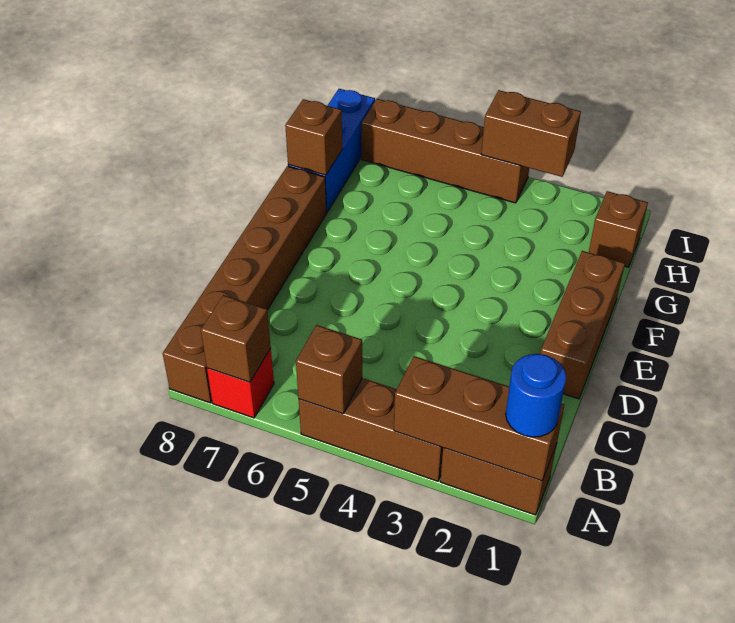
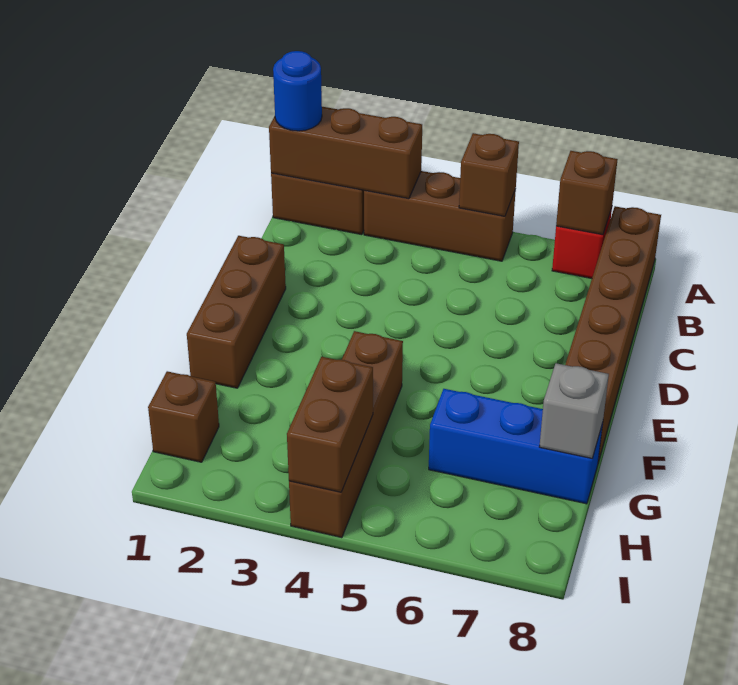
blue 1x3 brick [288,89,375,213] -> blue 1x3 brick turned to [429,389,603,504]
brown 1x1 brick [285,99,342,175] -> grey 1x1 brick [539,363,609,458]
brown 1x2 brick [481,90,581,177] -> brown 1x2 brick turned to [287,357,373,492]
brown 1x4 brick [362,99,529,203] -> brown 1x4 brick turned to [289,331,403,538]

